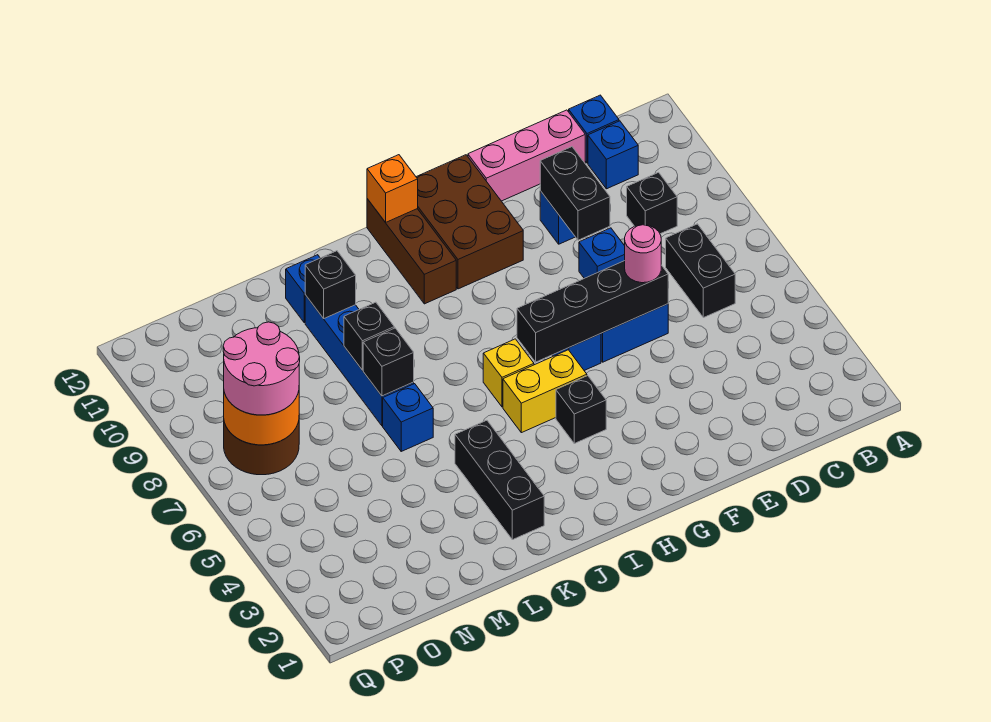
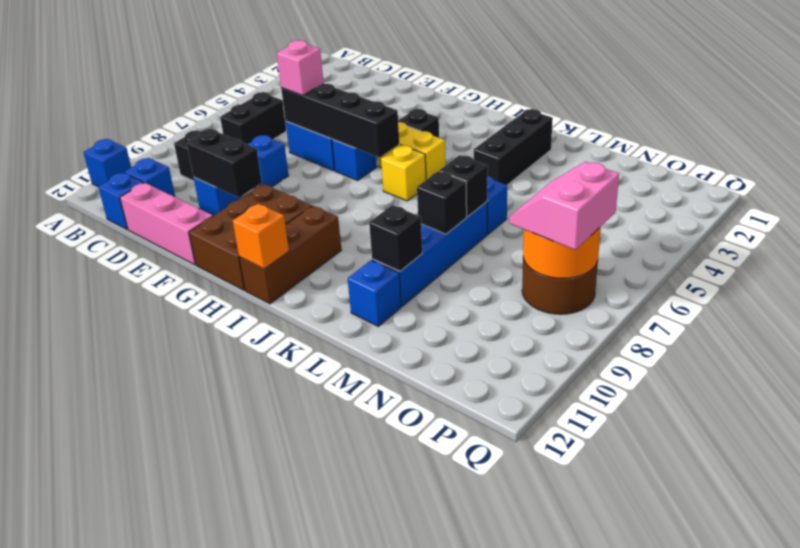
none -> blue 1x1 brick [83,139,131,187]
pink 1x1 round brick [625,225,661,283] -> pink 1x1 brick [277,40,324,96]
black 1x2 brick [540,147,610,240] -> black 1x2 brick turned to [187,129,262,198]
pink 2x2 round brick [223,322,300,415] -> pink 2x2 slope [509,162,619,250]

